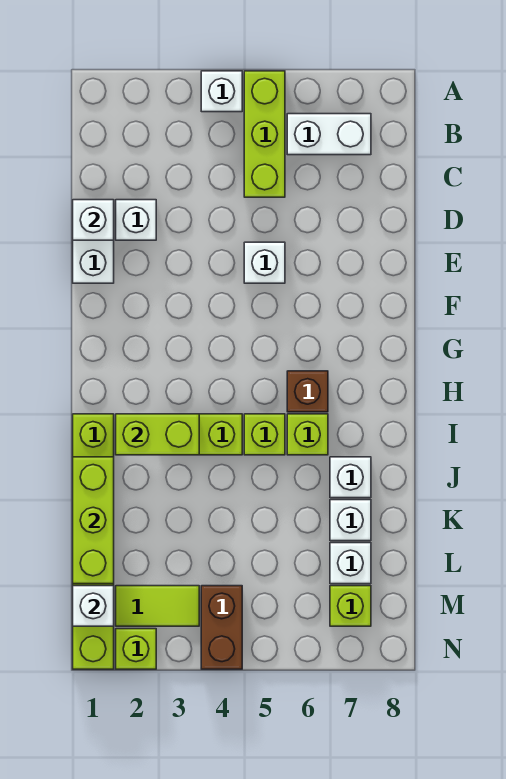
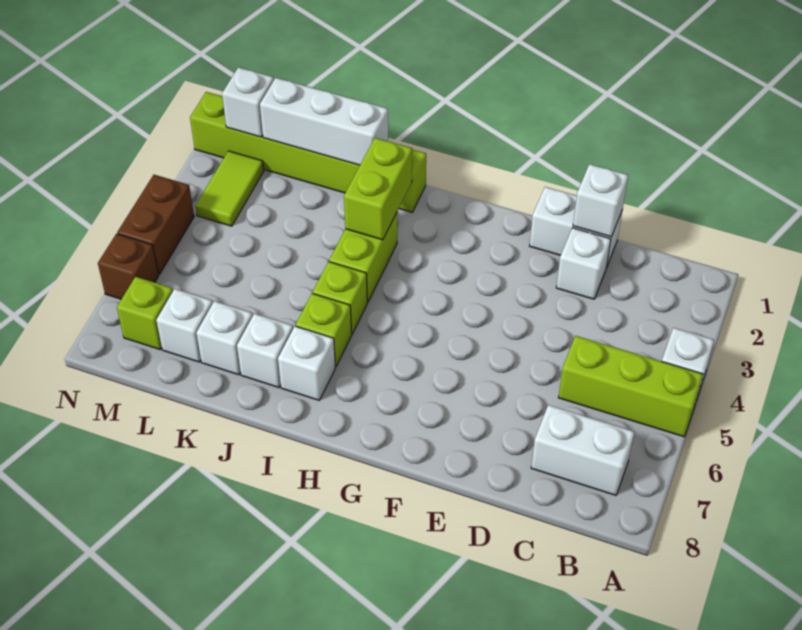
white 1x2 brick [287,114,371,155] -> white 1x2 brick turned to [531,405,634,495]
white 1x1 brick [244,242,285,283] -> white 1x1 brick moved to [278,326,335,400]
brown 1x1 brick [287,371,328,412] -> brown 1x1 brick moved to [98,234,159,299]
lime 1x3 brick [73,457,114,584] -> white 1x3 brick [260,78,388,165]
brown 1x2 brick [201,586,242,669] -> brown 1x2 brick turned to [117,175,194,274]
lime 1x1 brick [116,629,156,669] -> none

